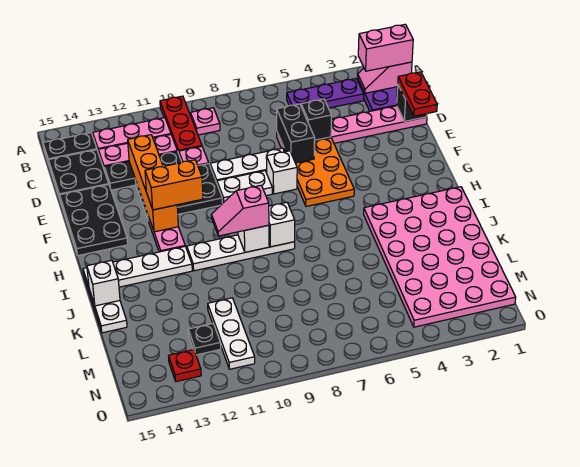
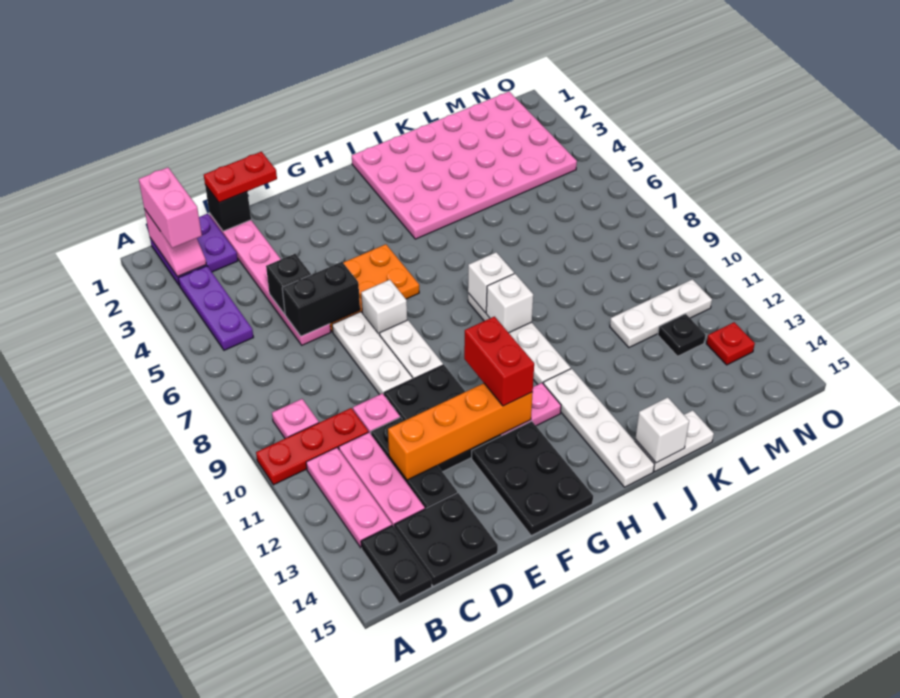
black 2x3 plate [60,185,128,256] -> black 2x3 plate turned to [472,421,593,536]
orange 1x2 brick [145,160,203,210] -> red 1x2 brick [464,317,534,406]
pink 1x2 slope [211,185,269,236] -> none

